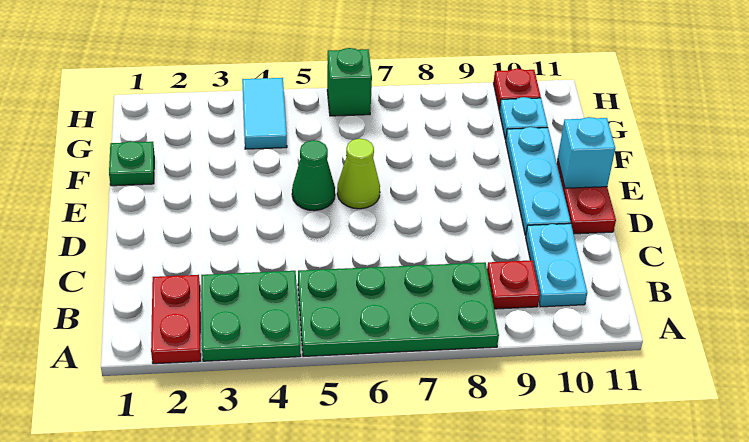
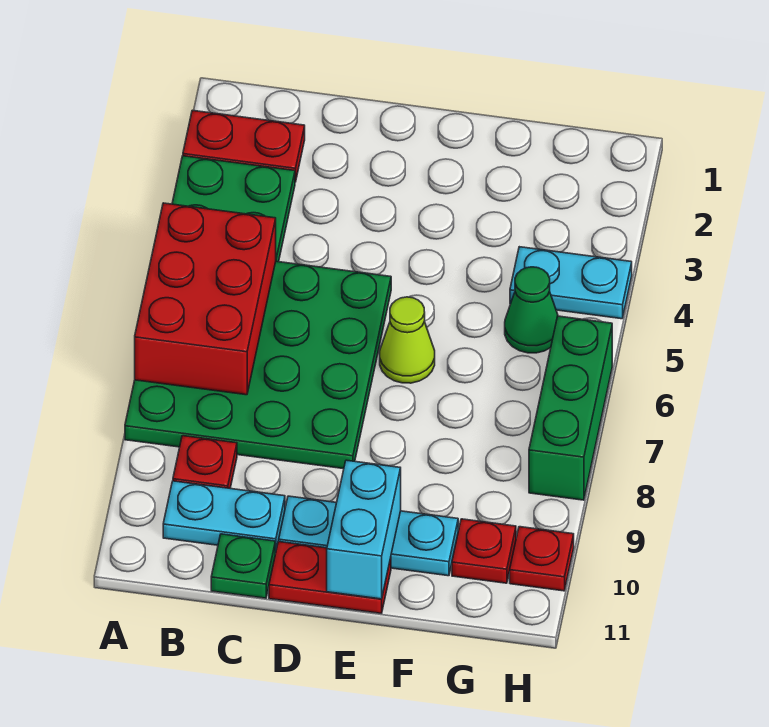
green 2x4 plate [298,262,499,356] -> green 4x4 plate [125,261,391,469]
none -> red 2x3 brick [135,203,276,395]
green 1x1 cone [292,140,335,211] -> green 1x1 cone moved to [505,267,558,353]
cyan 1x1 brick [558,117,615,188] -> cyan 1x2 brick [327,460,401,599]
green 1x1 plate [109,141,154,186] -> green 1x1 plate moved to [211,534,275,598]
cyan 1x2 tile [242,78,287,149] -> cyan 1x2 plate [510,247,632,319]
cyan 1x1 plate [499,97,548,139] -> red 1x1 plate [452,519,516,583]
green 1x1 brick [327,48,372,116] -> green 1x3 brick [529,316,612,500]

